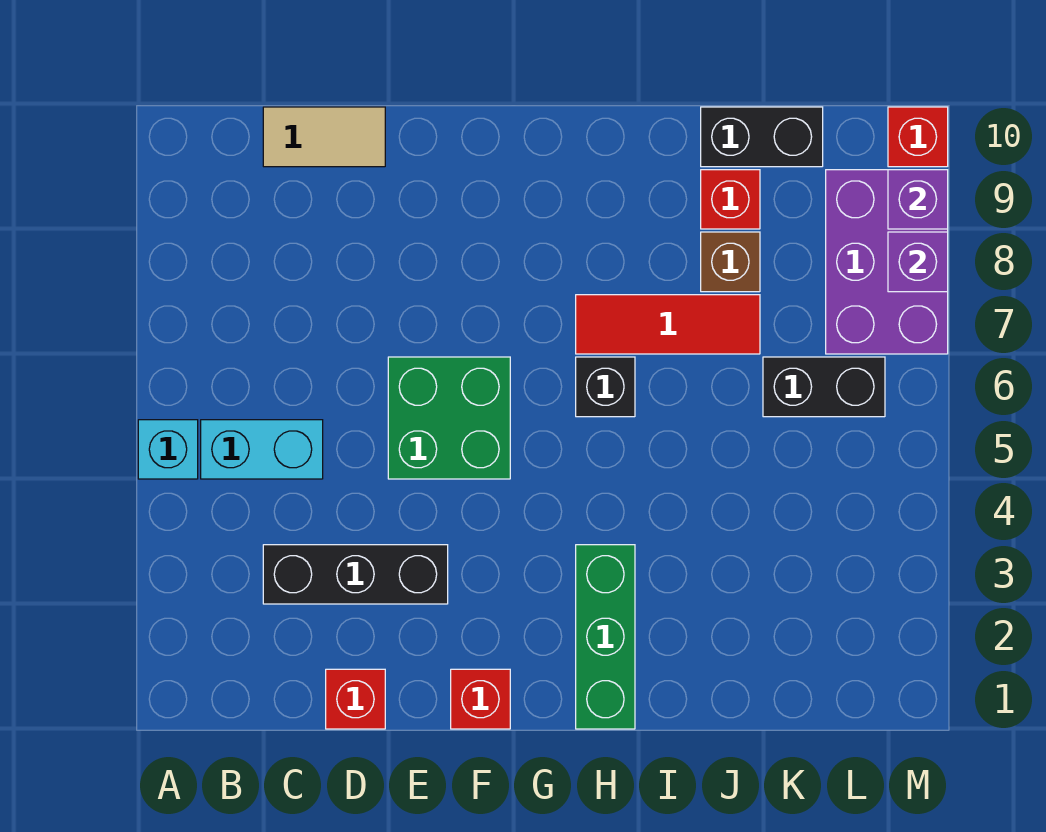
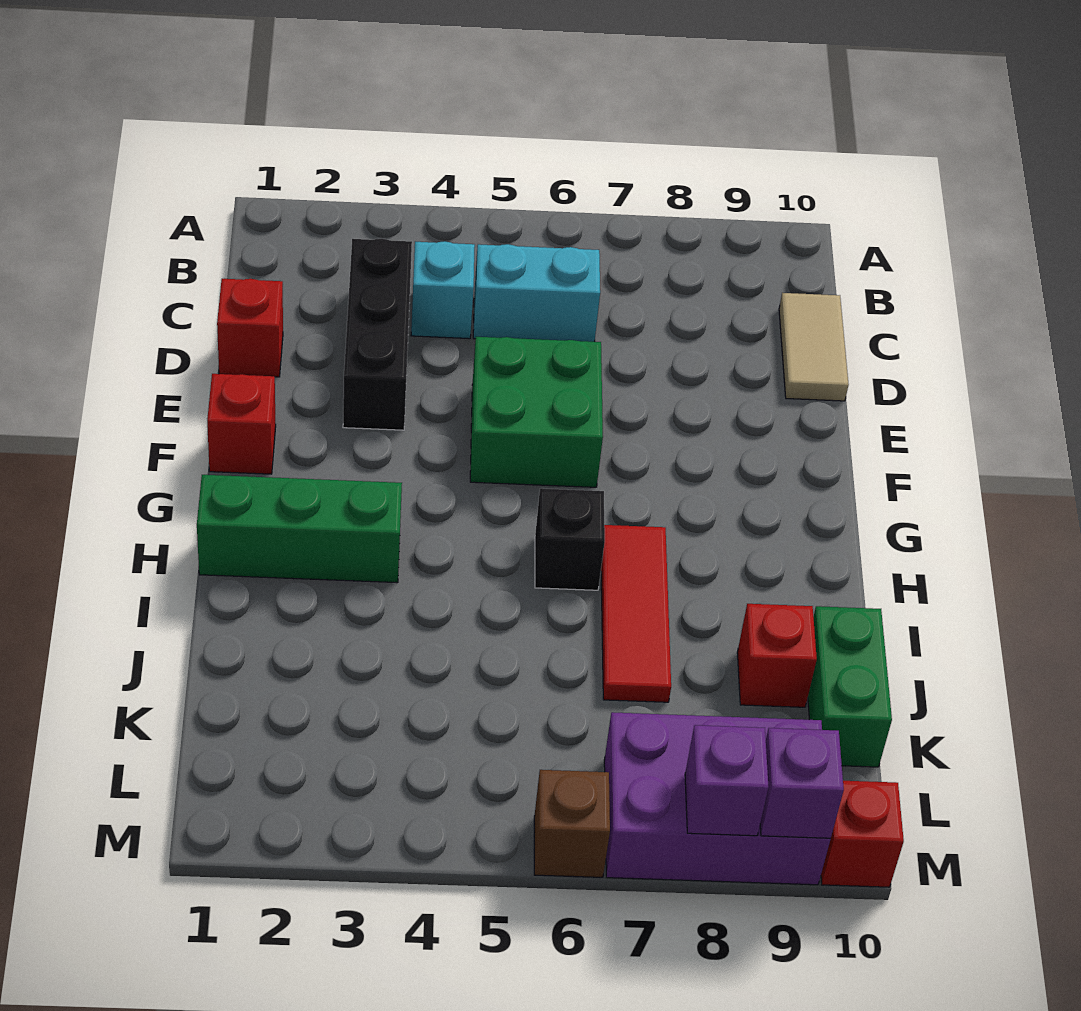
cyan 1x1 brick [138,420,198,479] -> cyan 1x1 brick moved to [411,241,475,339]
cyan 1x2 brick [201,420,323,479] -> cyan 1x2 brick turned to [473,244,600,342]
brown 1x1 brick [701,232,760,292] -> brown 1x1 brick moved to [534,770,610,877]
black 1x2 brick [701,107,823,167] -> green 1x2 brick [808,606,892,767]
black 1x2 brick [763,357,885,417] -> none

